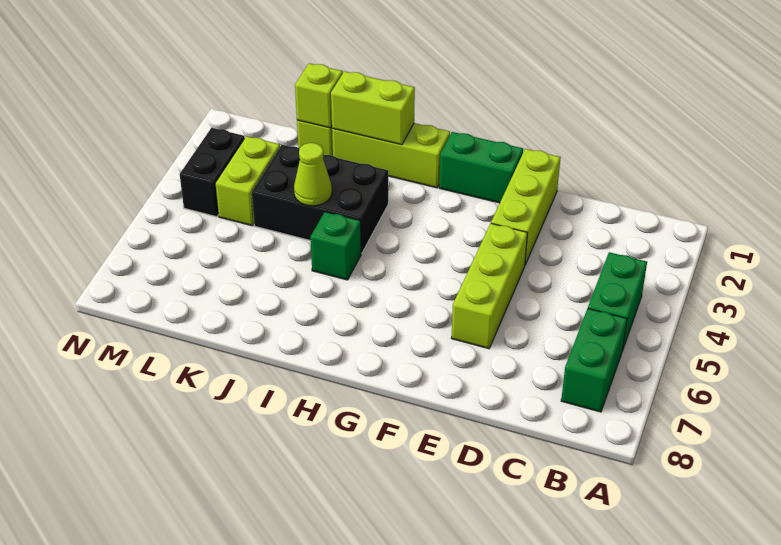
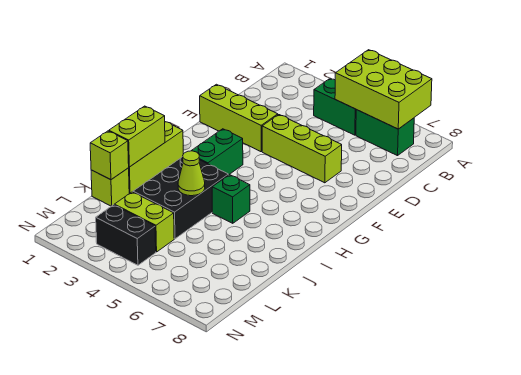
none -> lime 2x3 brick [335,50,432,129]
green 1x2 brick [439,132,523,203] -> green 1x2 brick moved to [191,129,243,175]

